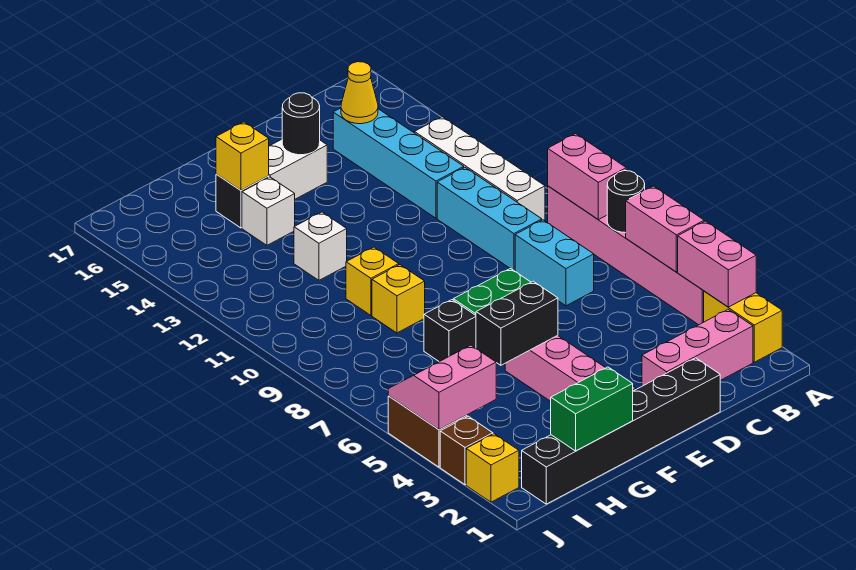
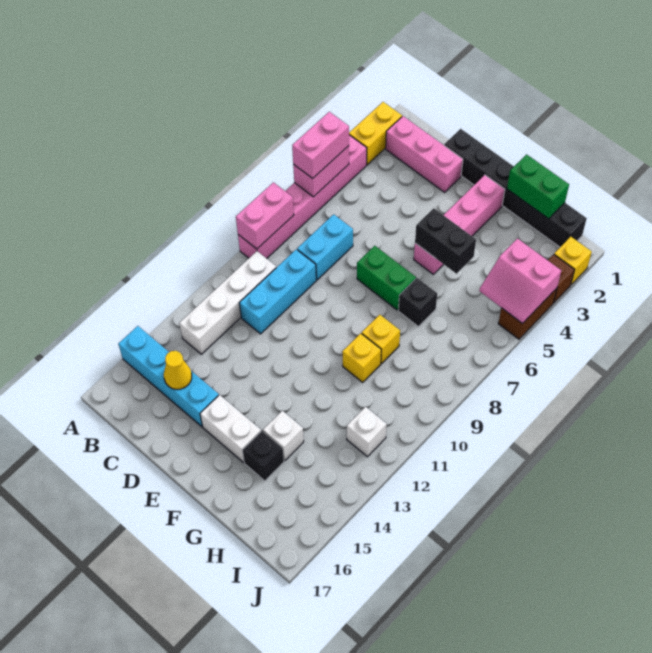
pink 1x2 brick [678,221,756,307] -> pink 1x2 brick moved to [292,112,349,179]
black 1x1 round brick [607,171,645,233] -> none
cyan 1x4 brick [333,108,464,218] -> cyan 1x4 brick turned to [118,326,219,427]
black 1x1 round brick [282,93,320,155] -> none
white 1x1 brick [294,212,347,280] -> white 1x1 brick moved to [347,407,387,457]
yellow 1x1 brick [216,122,269,190] -> none

